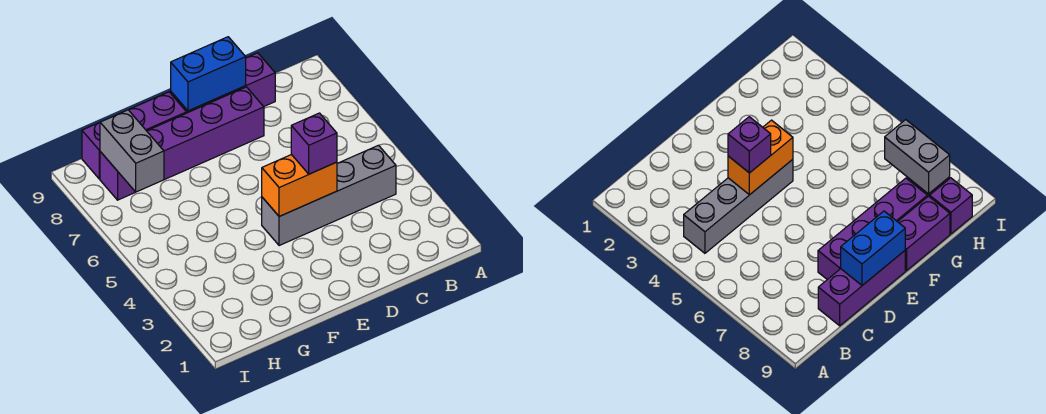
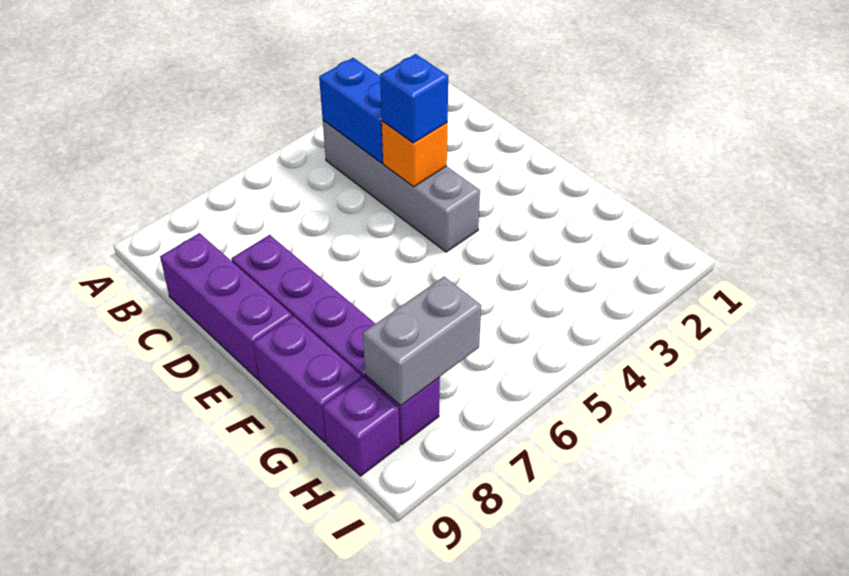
orange 1x2 brick [262,154,337,217] -> orange 1x1 brick [382,121,447,187]
purple 1x1 brick [291,113,337,174] -> blue 1x1 brick [380,54,448,143]
blue 1x2 brick [171,37,246,111] -> blue 1x2 brick moved to [319,58,383,163]

